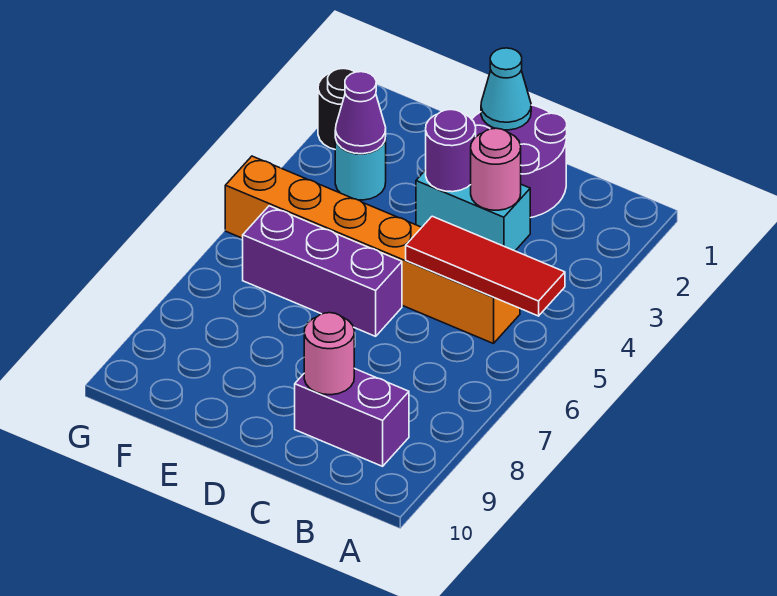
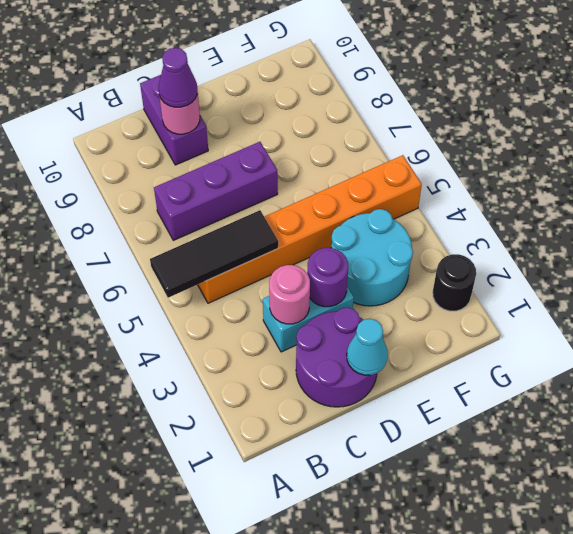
red 1x3 tile [406,216,565,316] -> black 1x3 tile [150,210,278,298]
purple 1x2 brick [295,368,409,466] -> purple 1x2 brick turned to [140,75,208,165]
purple 1x3 brick [243,206,402,336] -> purple 1x3 brick moved to [154,142,278,240]
cyan 1x1 round brick [335,137,386,200] -> cyan 2x2 round brick [332,209,413,306]
purple 1x1 cone [335,72,386,154] -> purple 1x1 cone moved to [159,48,197,107]

